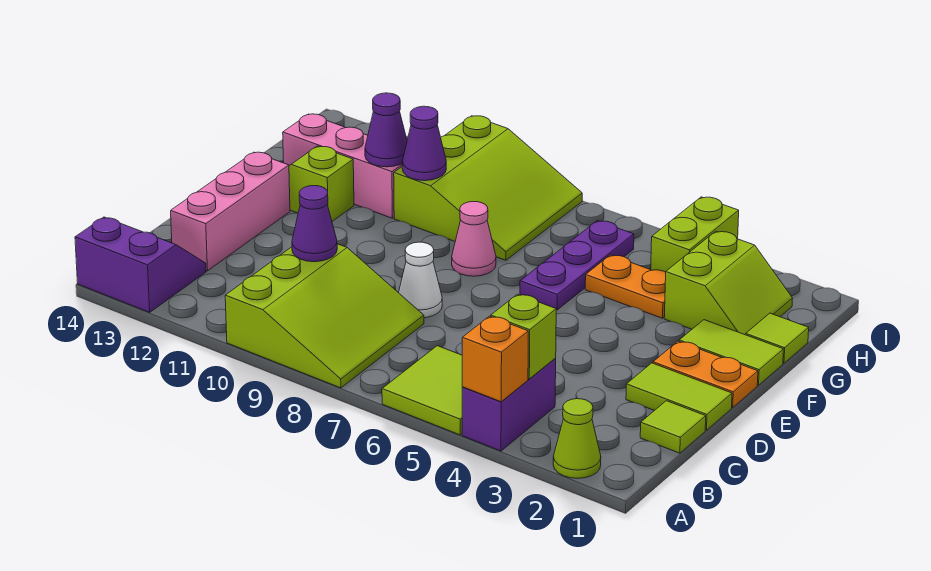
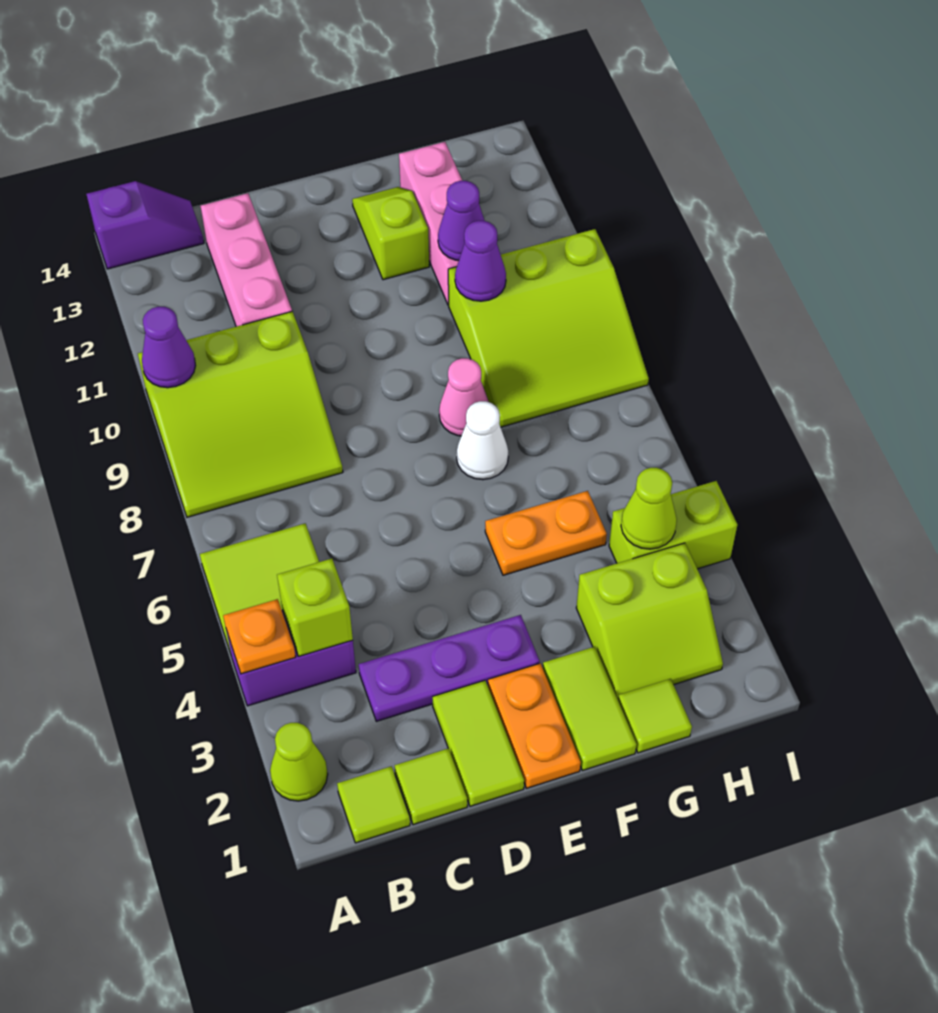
orange 1x1 brick [462,316,528,402] -> orange 1x1 plate [223,599,296,674]
purple 2x2 slope [75,217,206,312] -> purple 1x2 slope [86,181,204,269]
none -> lime 1x1 tile [337,766,410,843]
purple 1x1 cone [292,186,337,262] -> purple 1x1 cone moved to [142,307,196,388]
pink 1x3 brick [171,152,290,271] -> pink 1x3 brick turned to [201,193,292,327]
white 1x1 cone [399,242,442,318] -> white 1x1 cone moved to [457,401,508,480]
purple 1x3 plate [520,221,634,310] -> purple 1x3 plate moved to [359,615,540,721]
orange 1x2 plate [585,255,666,318] -> orange 1x2 plate turned to [485,491,607,575]
none -> lime 1x1 cone [621,468,677,549]

